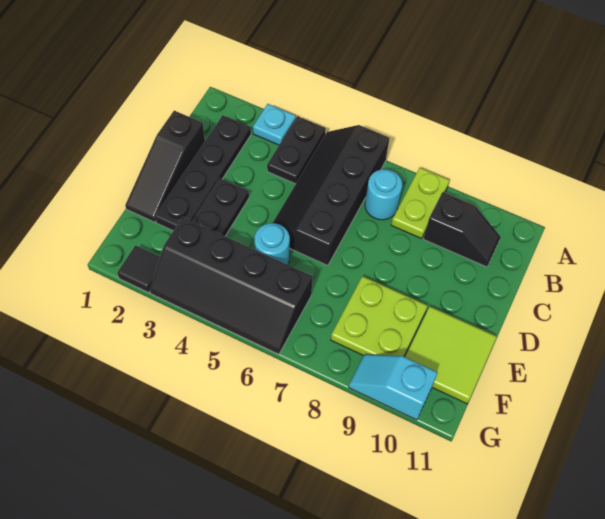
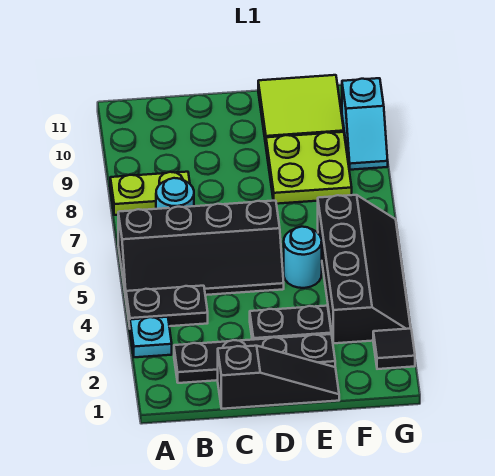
black 1x2 slope [424,192,501,267] -> none

